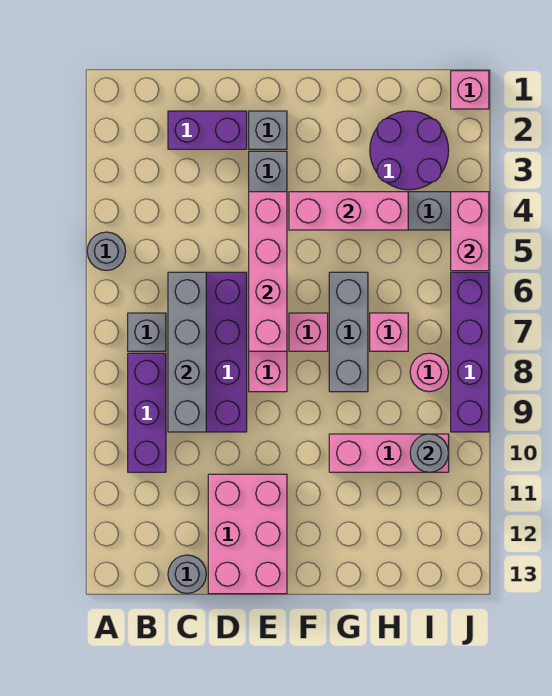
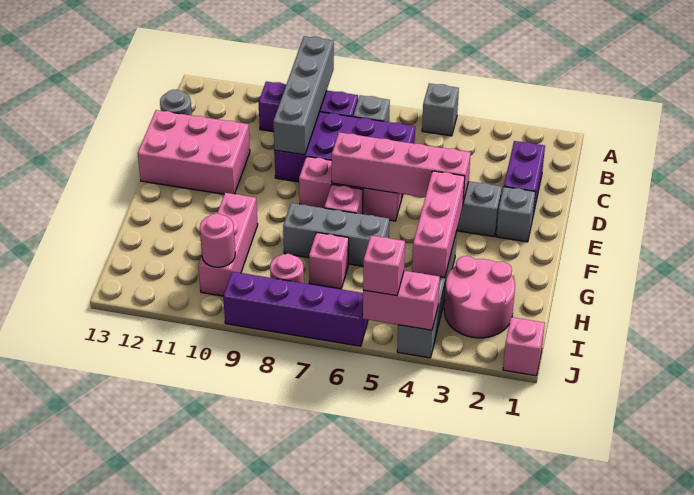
grey 1x1 round brick [87,232,126,270] -> grey 1x1 brick [422,83,459,136]
grey 1x4 brick [168,272,206,432] -> grey 1x4 brick turned to [273,36,334,155]
purple 2x2 round brick [370,111,449,190] -> pink 2x2 round brick [444,256,515,338]
grey 1x1 round brick [410,434,449,472] -> pink 1x1 round brick [200,214,235,267]
none -> pink 1x1 brick [363,236,405,296]

